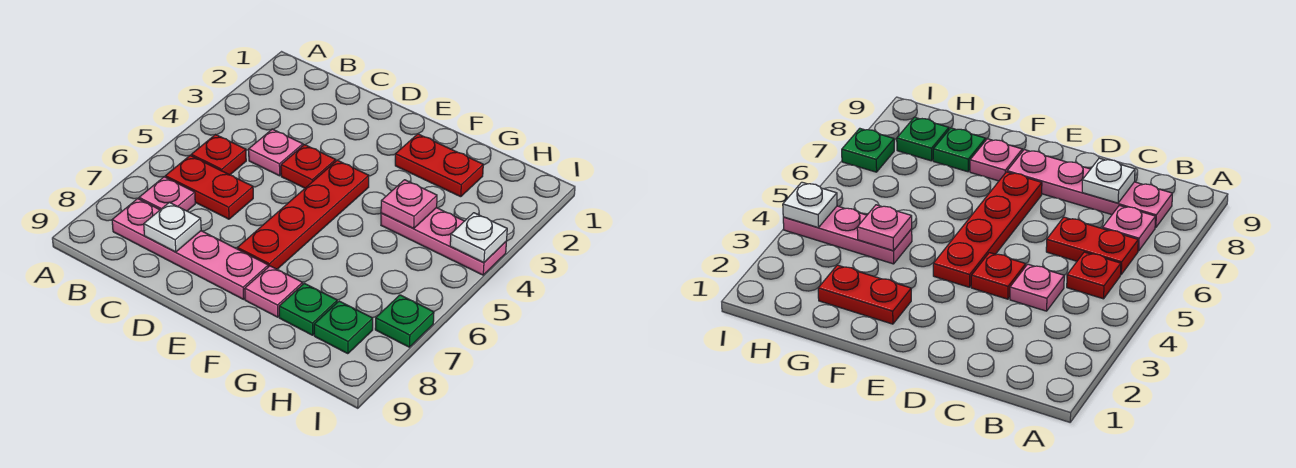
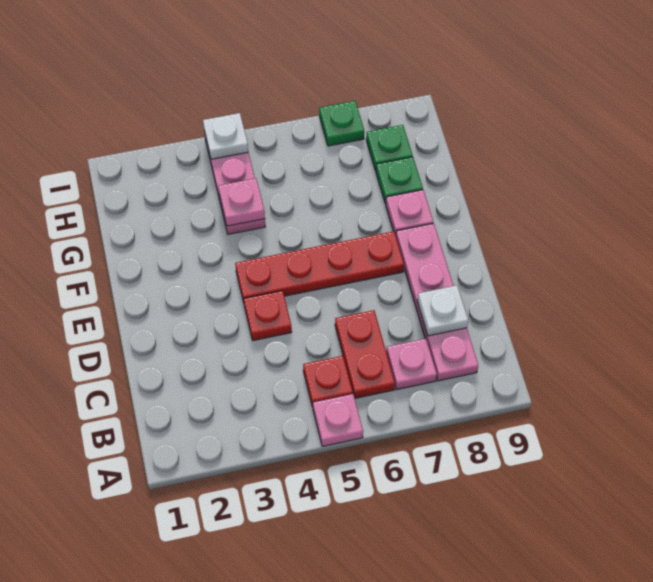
pink 1x1 plate [249,129,303,176] -> pink 1x1 plate moved to [313,394,363,446]
red 1x2 plate [395,134,483,197] -> none

